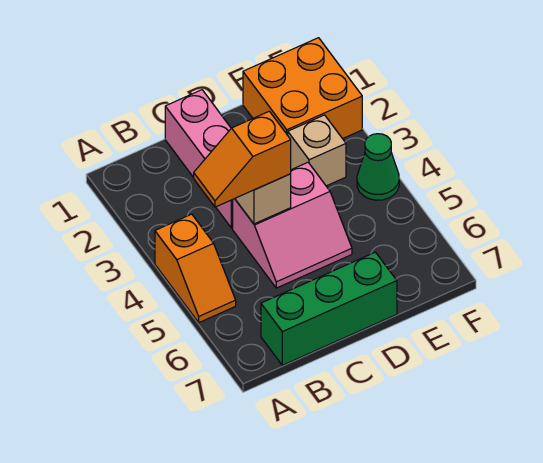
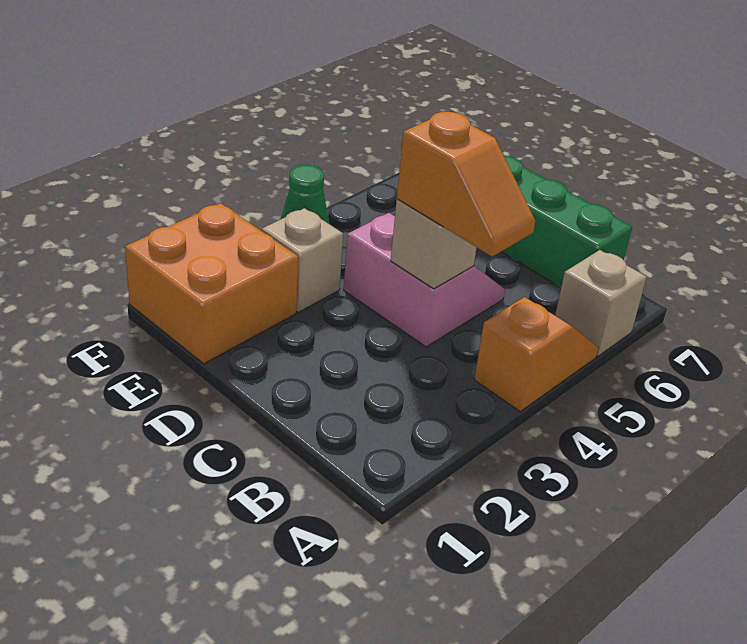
none -> tan 1x1 brick [555,250,647,356]
pink 1x3 brick [165,90,233,228] -> none

